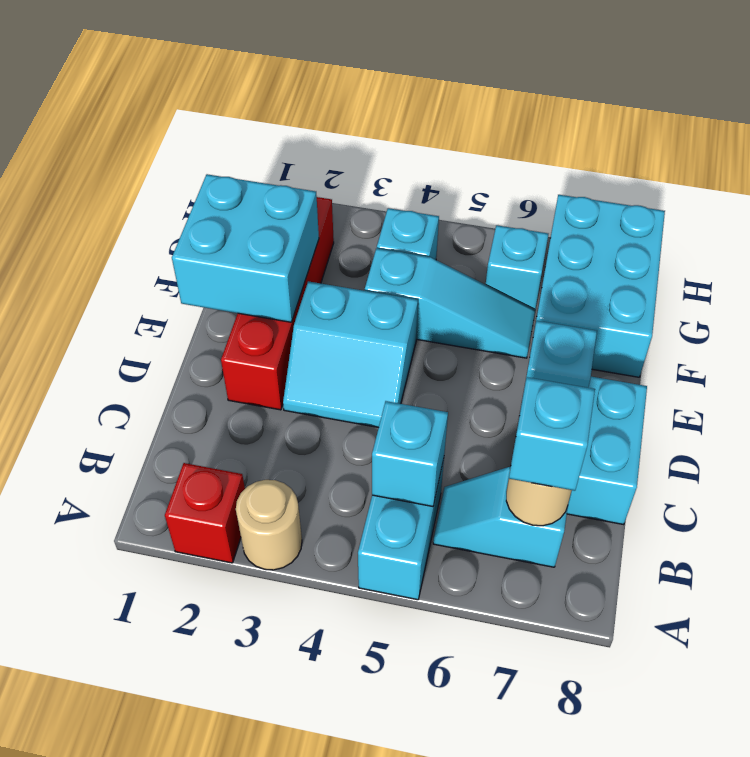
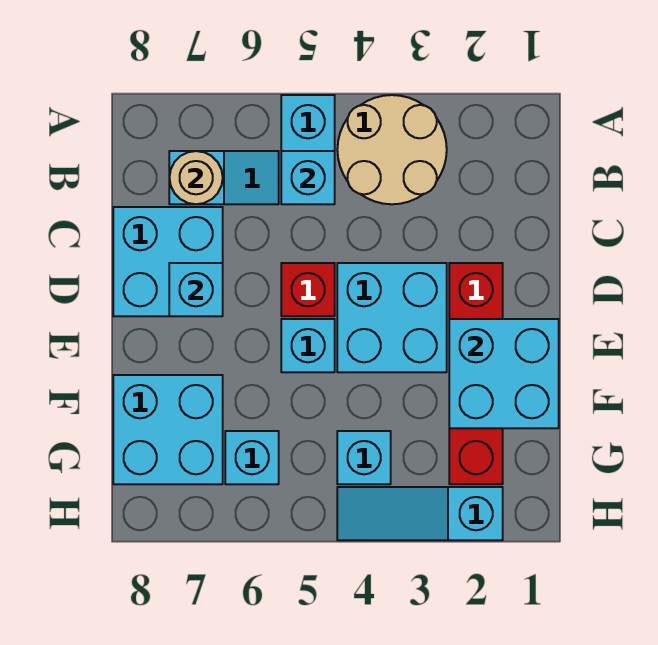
red 1x1 brick [165,463,245,563] -> red 1x1 brick moved to [281,263,335,316]
tan 1x1 round brick [236,480,302,570] -> tan 2x2 round brick [337,95,447,204]
cyan 1x1 brick [509,377,595,491] -> cyan 1x1 brick moved to [281,319,335,372]
cyan 2x2 slope [283,281,418,428] -> cyan 2x2 brick [337,263,447,372]
cyan 1x3 slope [365,248,535,358] -> cyan 1x3 slope moved to [337,487,503,540]
cyan 2x3 brick [536,195,665,377] -> cyan 2x2 brick [113,375,223,484]

